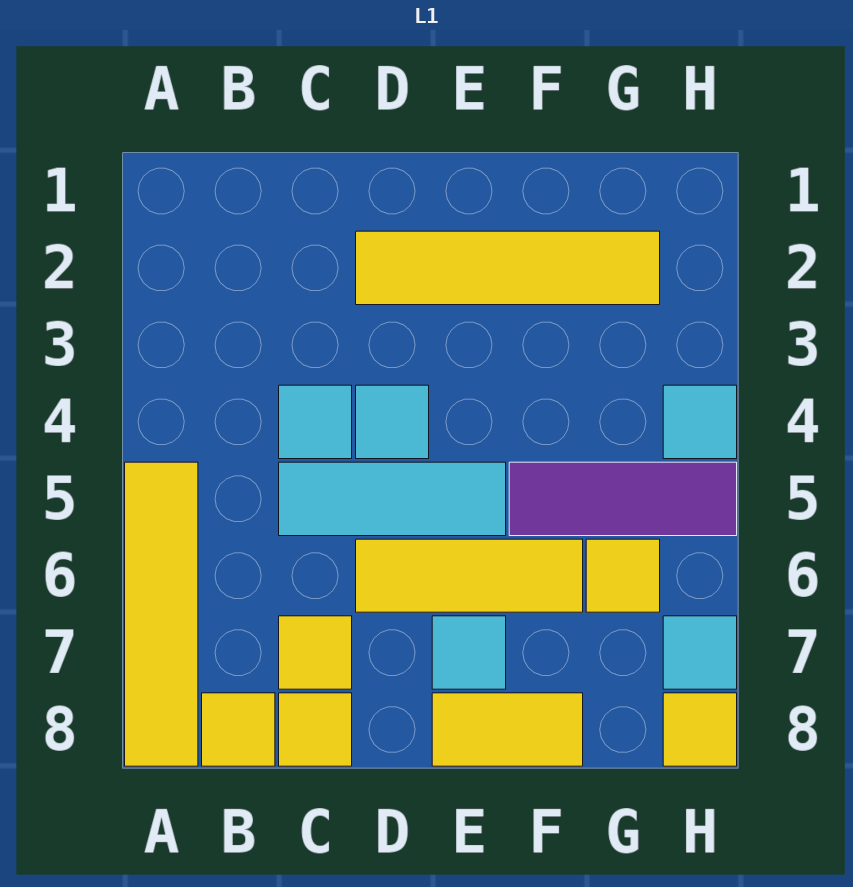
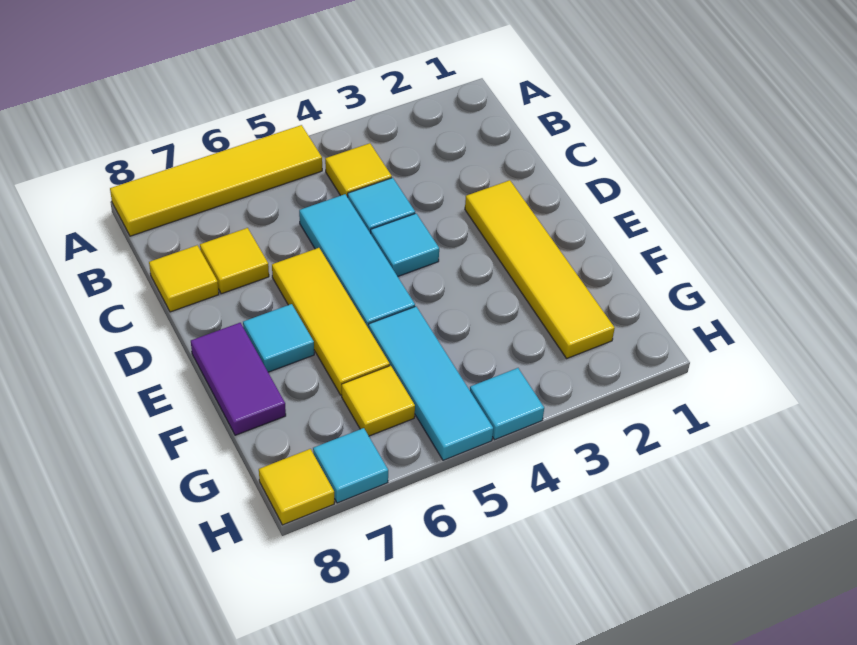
yellow 1x1 tile [202,693,275,766] -> yellow 1x1 tile moved to [325,143,392,197]
yellow 1x2 tile [432,693,583,766] -> purple 1x2 tile [191,323,286,435]
purple 1x3 tile [509,462,737,536] -> cyan 1x3 tile [369,307,493,460]

